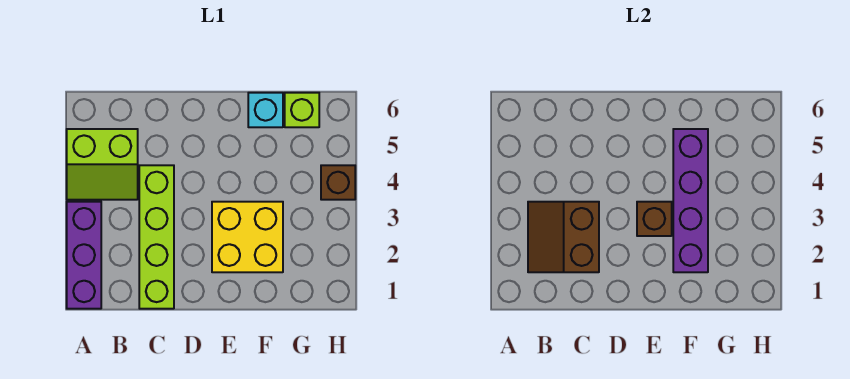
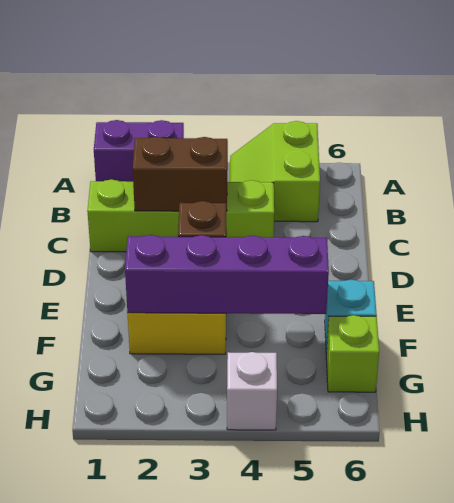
purple 1x3 brick [67,202,101,309] -> purple 1x2 brick [94,120,184,182]
brown 1x1 brick [321,165,355,200] -> white 1x1 brick [227,352,277,430]

